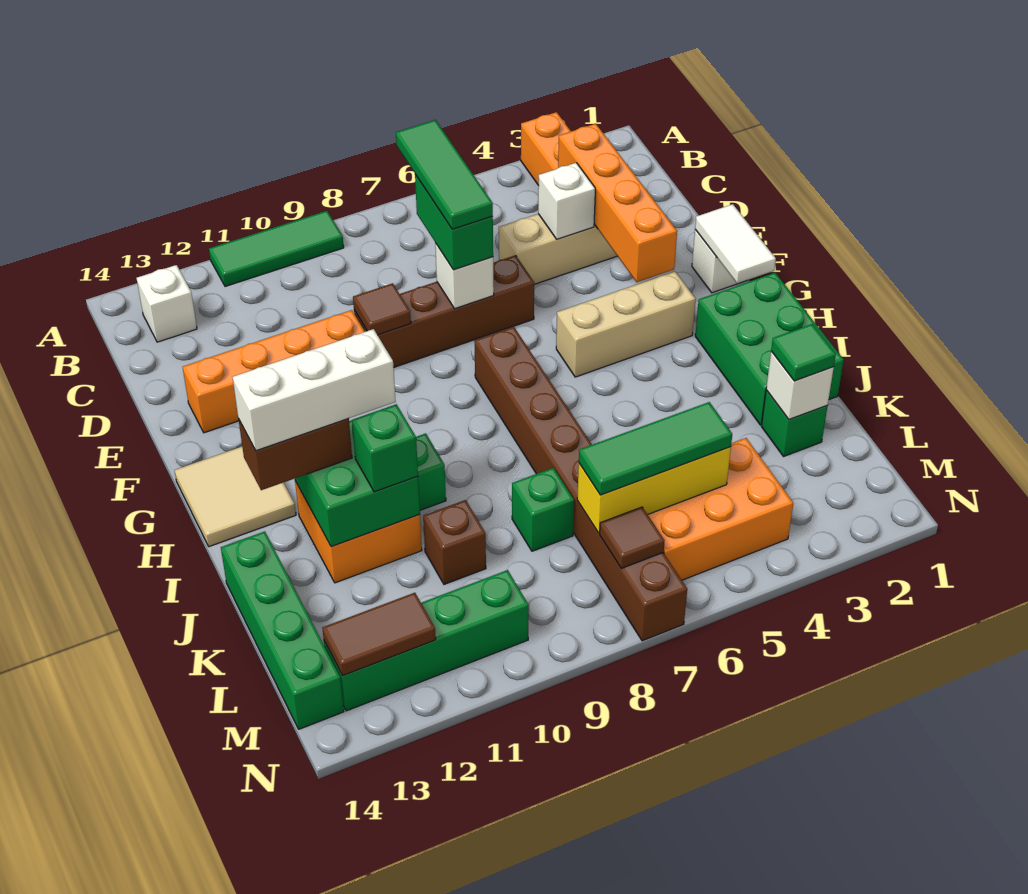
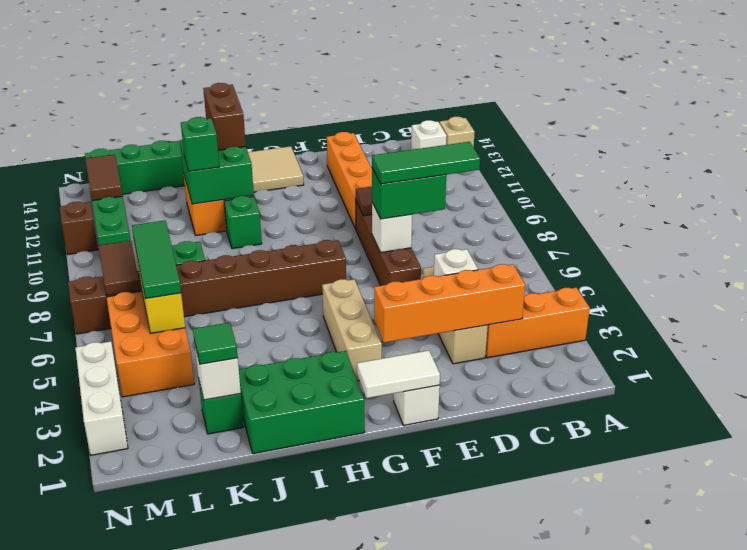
green 1x3 tile [209,211,344,287] -> none
none -> tan 1x1 brick [439,117,475,147]
white 1x3 brick [233,329,396,451] -> white 1x3 brick moved to [76,342,128,455]
brown 1x1 brick [423,500,486,584] -> brown 1x1 brick moved to [60,202,98,255]
brown 1x1 tile [600,507,665,568] -> brown 1x2 tile [99,241,140,295]

